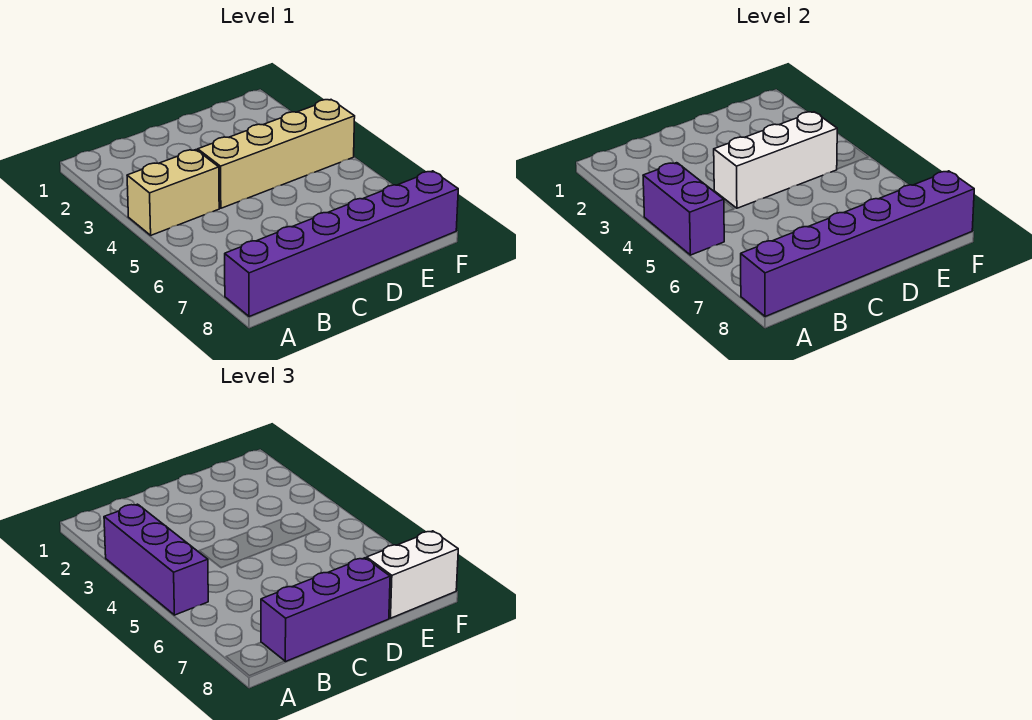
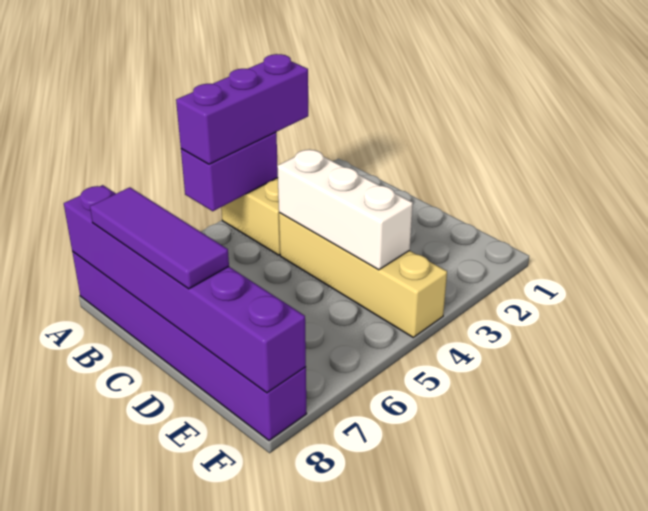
purple 1x3 brick [261,558,390,662] -> purple 1x3 tile [90,187,229,289]
white 1x2 brick [367,531,458,618] -> none

